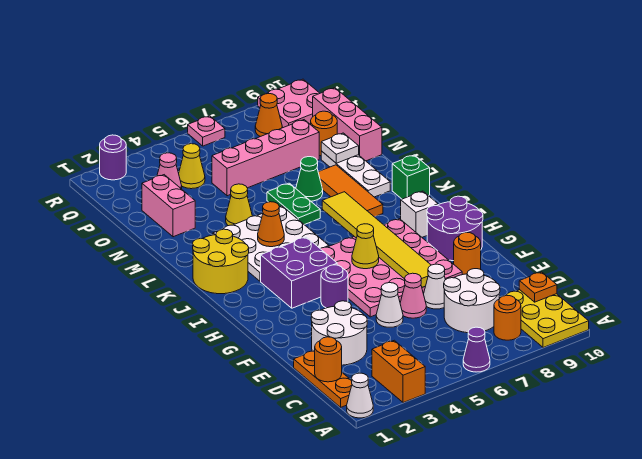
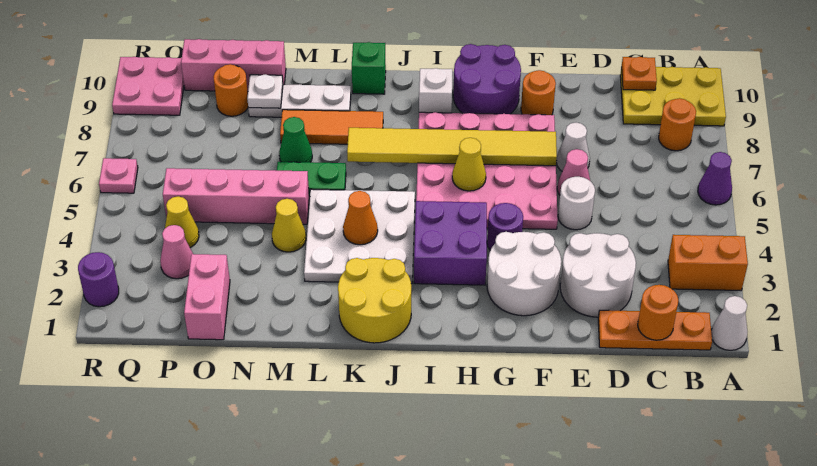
white 2x2 round brick [444,269,500,333] -> white 2x2 round brick moved to [487,232,561,316]
white 1x1 cone [376,283,403,327] -> white 1x1 round brick [558,177,595,230]
pink 1x2 brick [142,175,195,237] -> pink 1x2 brick turned to [184,254,230,340]
pink 1x4 brick [212,120,319,196] -> pink 1x4 brick turned to [163,168,309,224]
orange 1x1 cone [255,94,282,137] -> none

